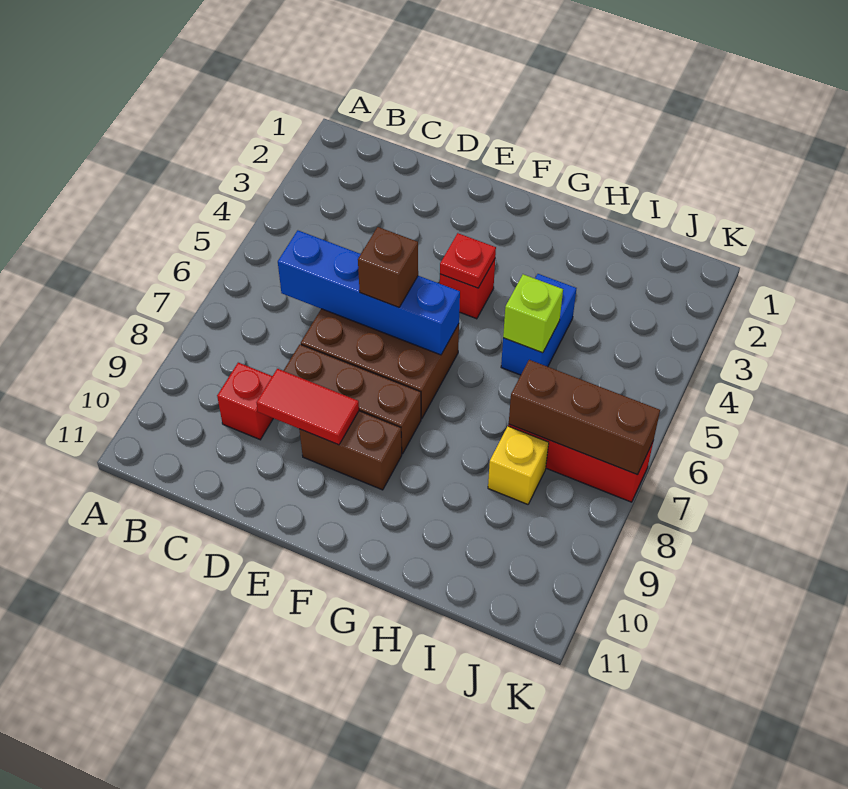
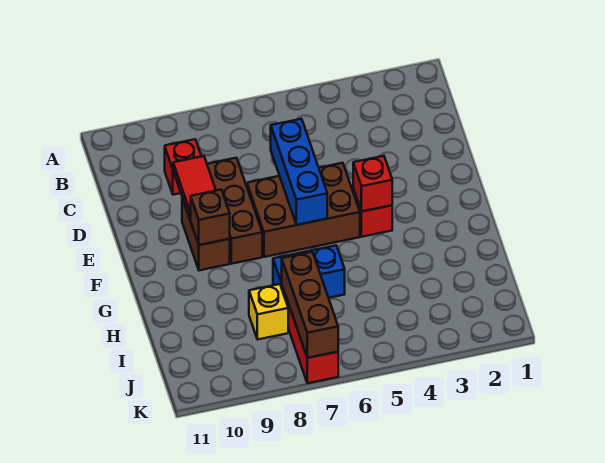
blue 1x4 brick [278,230,460,355] -> blue 1x3 brick [271,119,327,225]
brown 2x3 brick [301,309,459,419] -> brown 2x3 brick turned to [247,163,360,257]
brown 1x1 brick [358,227,418,307] -> brown 1x1 brick moved to [191,190,230,245]
red 1x1 plate [440,233,496,288] -> red 1x1 brick [353,156,392,211]
blue 1x2 brick [501,274,576,375] -> blue 1x2 brick moved to [273,245,345,298]
lime 1x1 brick [503,274,563,353] -> none

